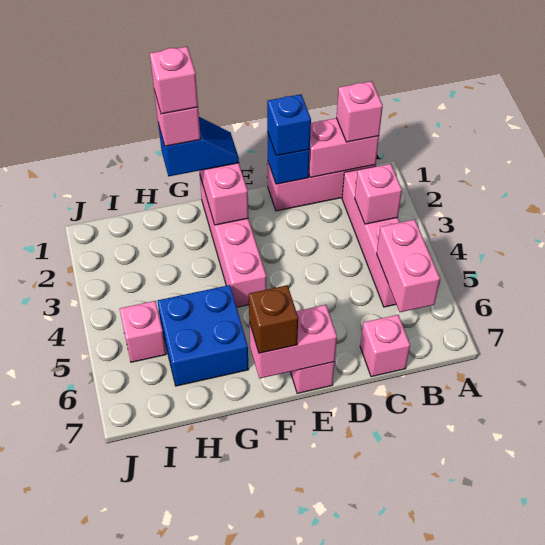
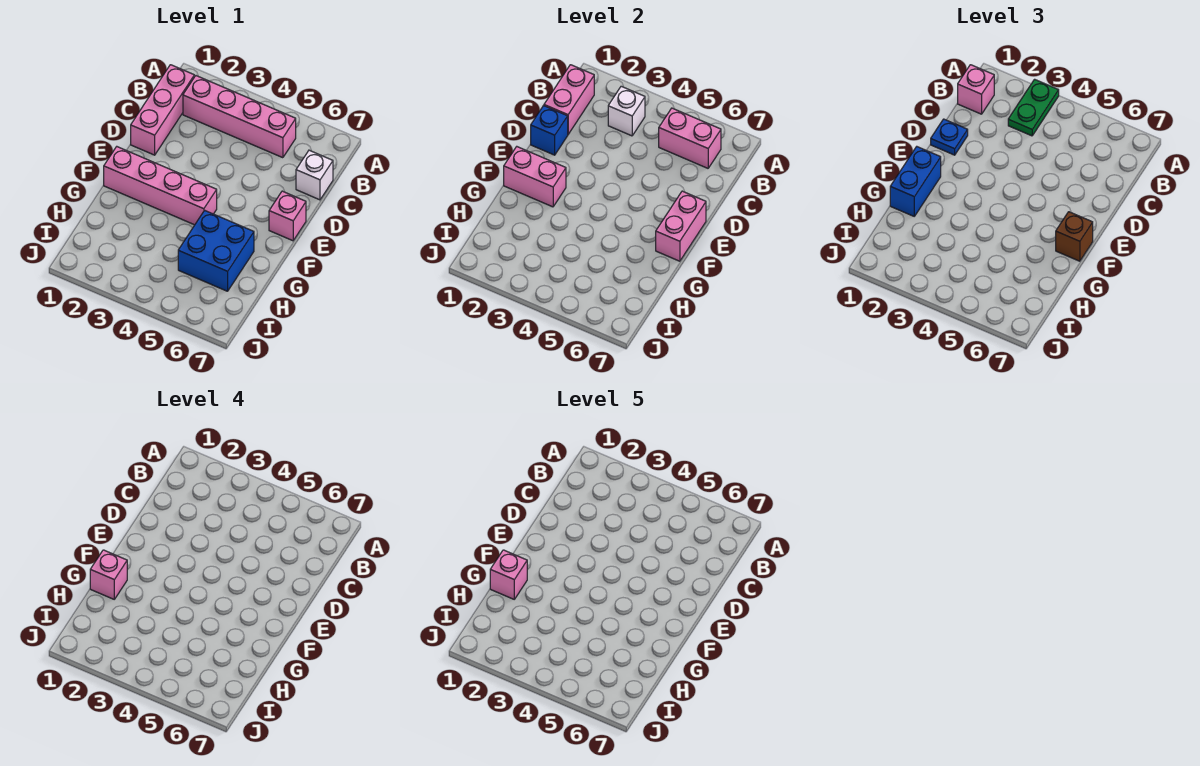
none -> green 1x2 plate [1008,79,1059,136]
pink 1x1 brick [355,164,402,224] -> white 1x1 brick [608,86,645,136]
pink 1x1 brick [360,315,410,377] -> white 1x1 brick [296,150,333,200]
blue 1x1 brick [267,94,311,156] -> blue 1x1 plate [931,119,968,155]
blue 1x2 slope [158,117,239,176] -> blue 1x2 brick [890,147,941,216]
pink 1x1 brick [120,301,166,362] -> none

